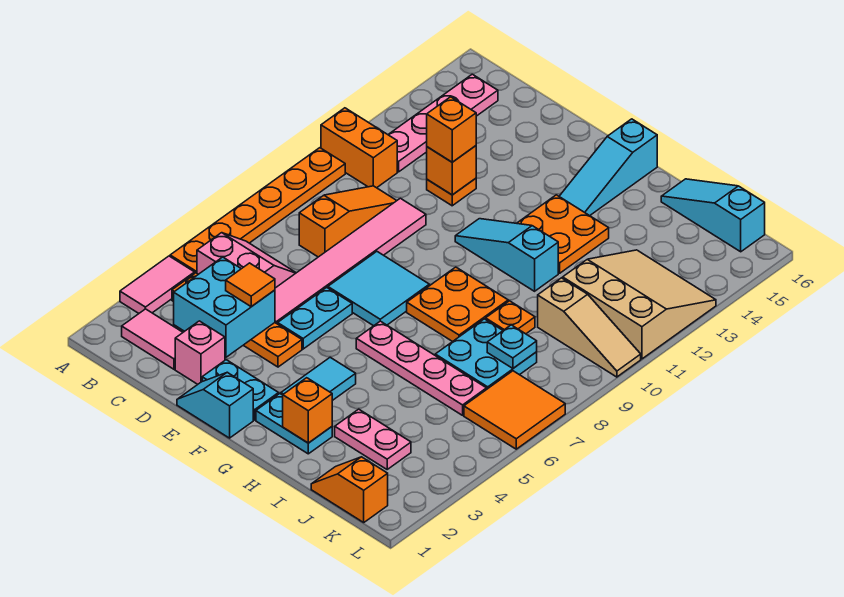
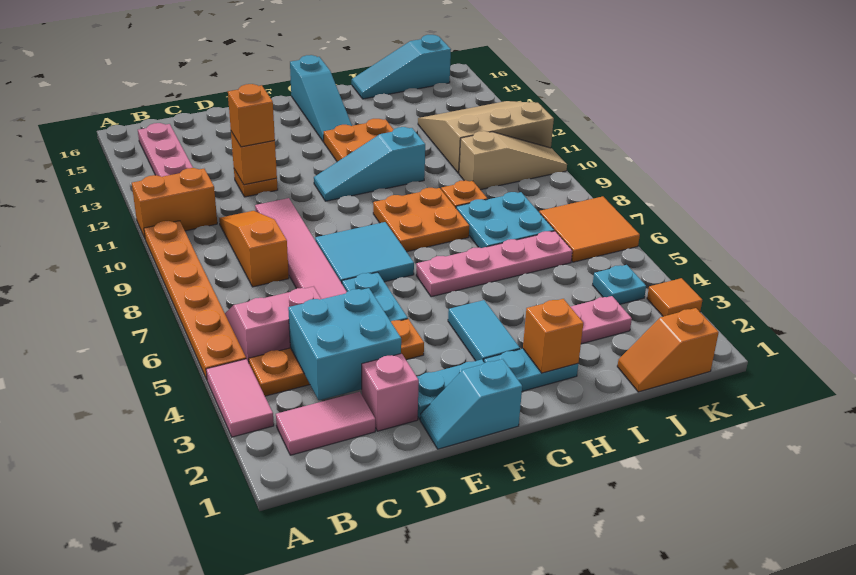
orange 1x1 tile [226,263,275,307] -> orange 1x1 tile moved to [647,278,702,316]
cyan 1x1 plate [487,325,537,368] -> cyan 1x1 plate moved to [593,265,646,304]

